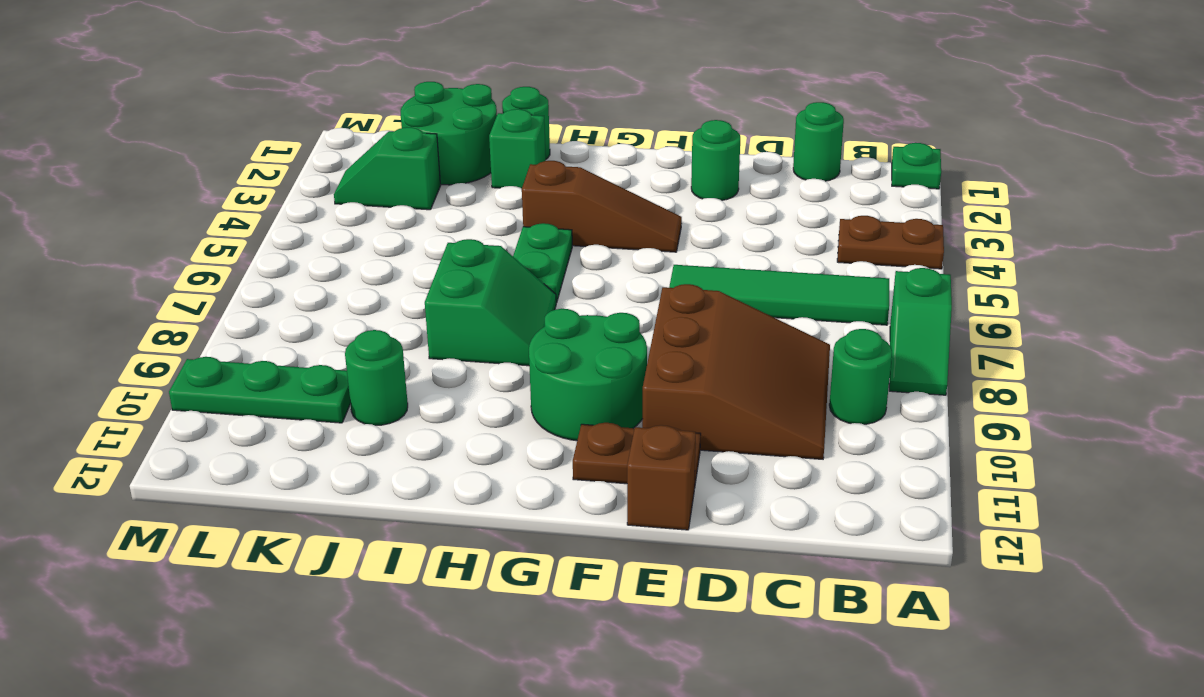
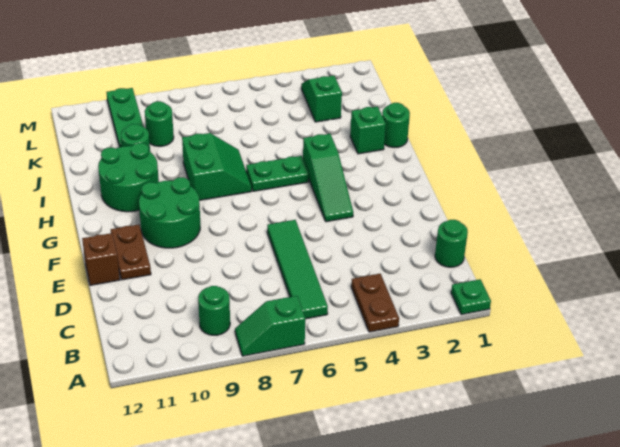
brown 3x3 slope [642,284,830,459] -> none
green 1x1 round brick [691,120,740,200] -> green 1x1 round brick moved to [145,101,174,146]
brown 1x3 slope [522,161,682,252] -> green 1x3 slope [303,134,353,222]
green 2x2 slope [425,239,556,366] -> green 2x2 slope turned to [182,133,252,200]
green 2x2 round brick [400,82,497,185] -> green 2x2 round brick moved to [98,143,159,212]

